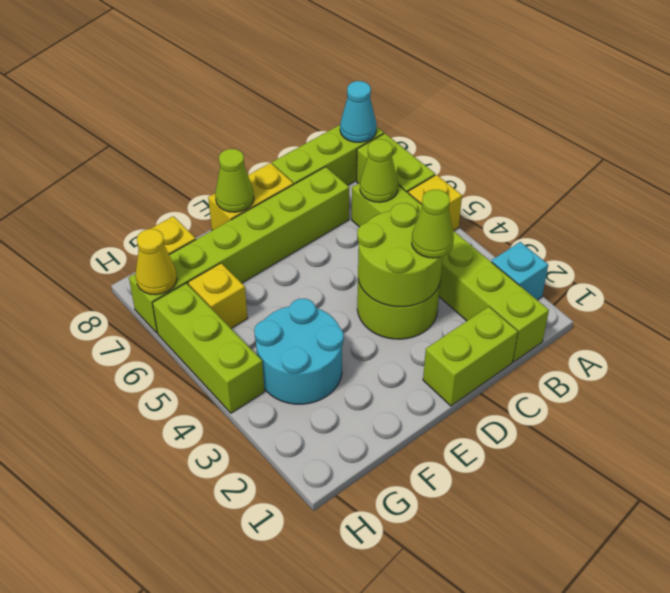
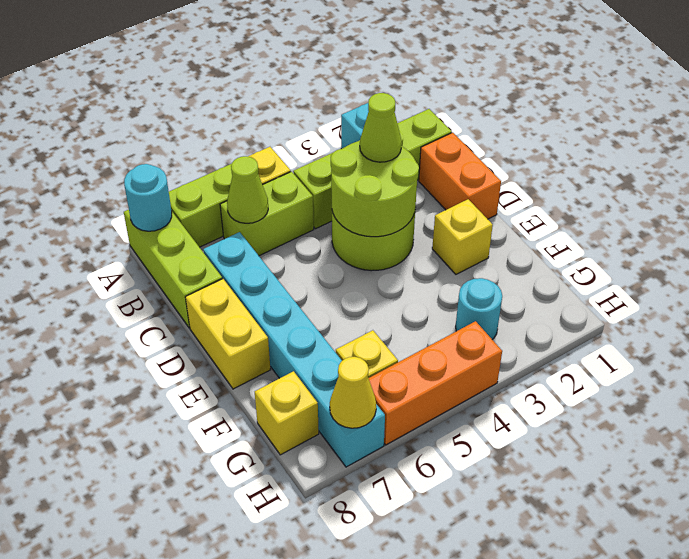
cyan 1x1 cone [340,81,377,142] -> cyan 1x1 round brick [124,164,172,231]
lime 1x2 brick [423,307,518,406] -> orange 1x2 brick [419,133,501,219]
lime 1x6 brick [129,167,349,333] -> cyan 1x6 brick [203,232,385,467]
none -> yellow 1x1 brick [432,199,493,274]
lime 1x1 cone [215,149,254,212] -> none
cyan 2x2 round brick [254,299,344,404] -> cyan 1x1 round brick [456,278,502,339]
lime 1x3 brick [153,283,264,413] -> orange 1x3 brick [369,321,502,445]

